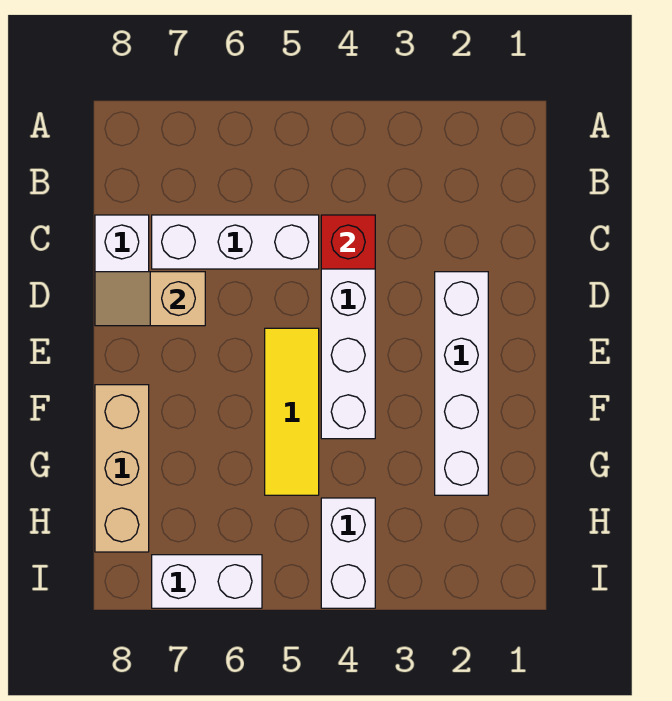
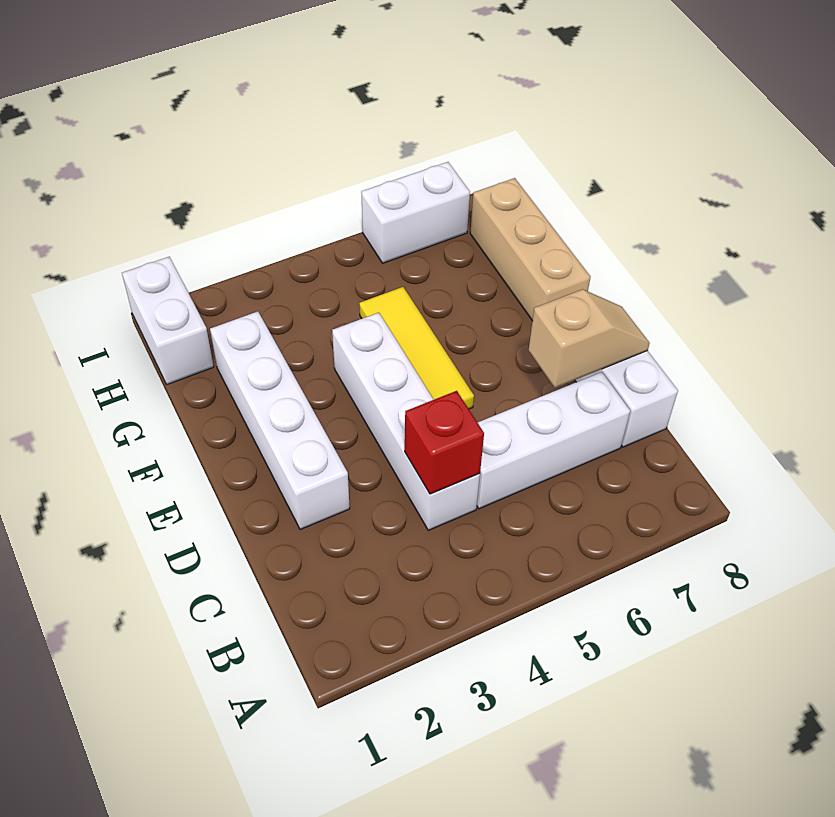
white 1x2 brick [321,498,375,608] -> white 1x2 brick moved to [122,257,214,384]

